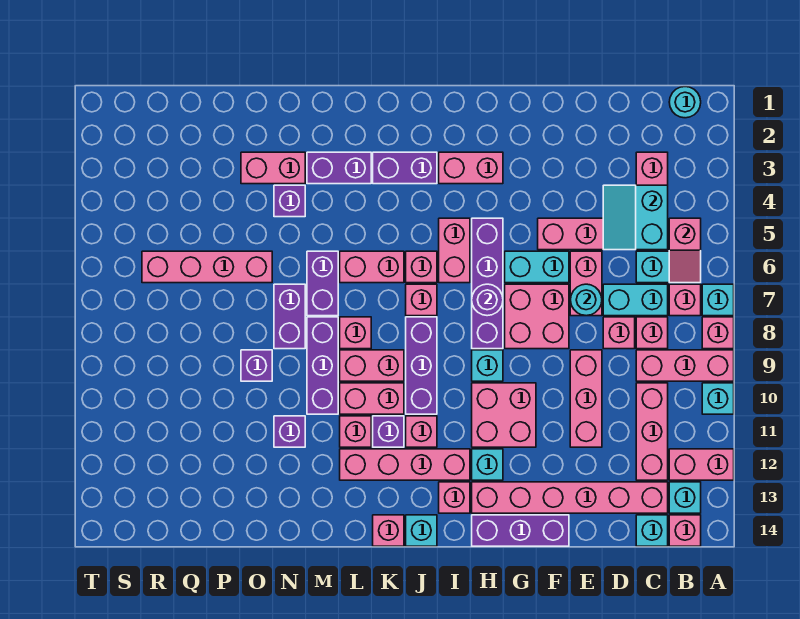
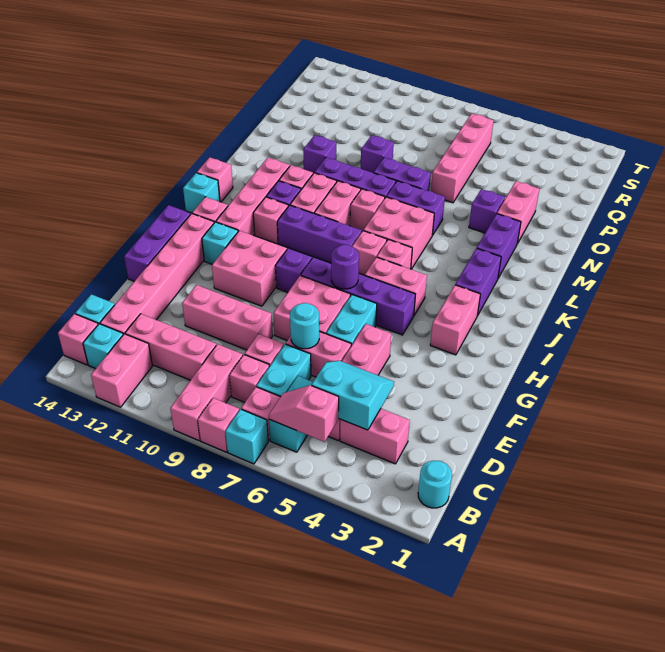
cyan 1x1 brick [702,383,734,414] -> none
cyan 1x1 brick [472,350,503,381] -> purple 1x1 brick [275,248,312,292]
pink 1x2 brick [340,251,404,283] -> pink 2x2 brick [363,197,434,269]

